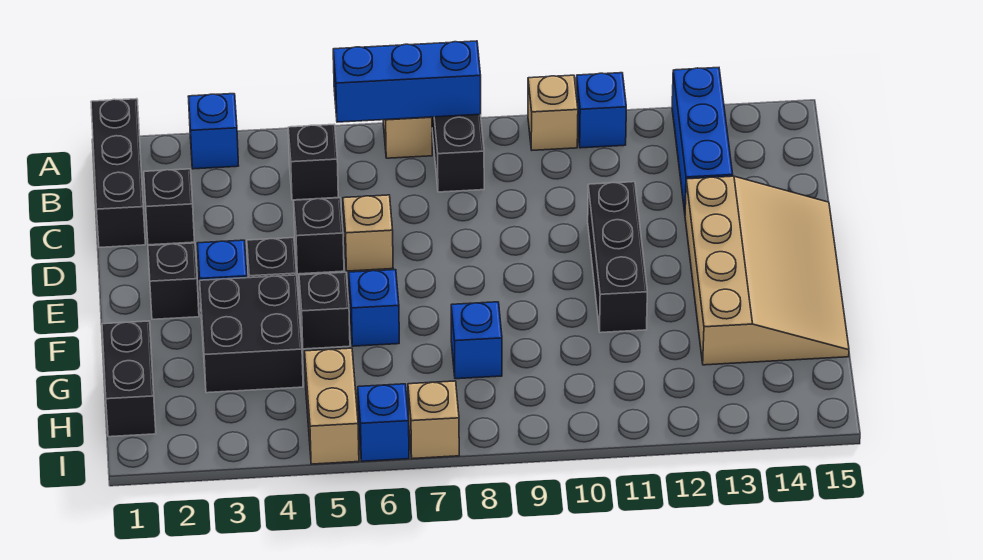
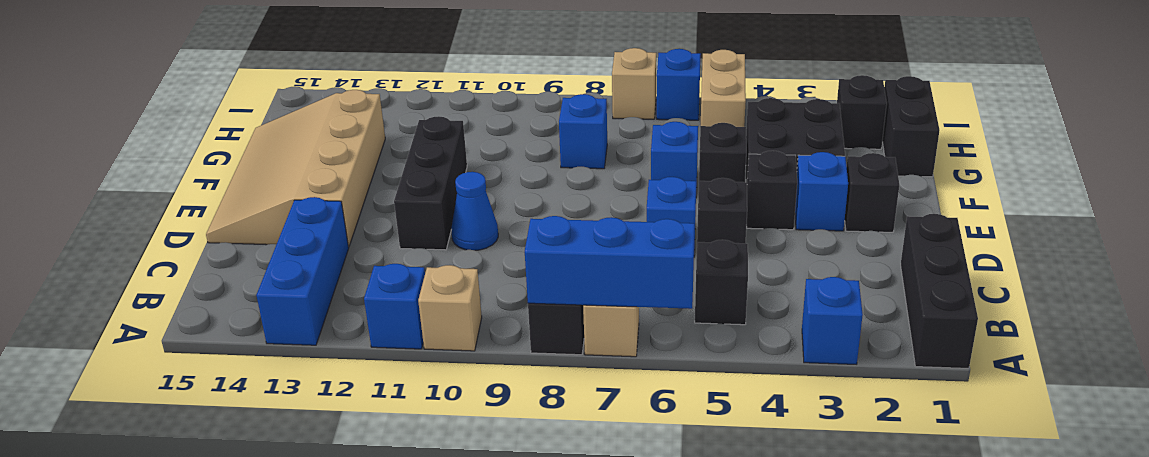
black 1x1 brick [144,169,194,245] -> black 1x1 brick moved to [837,75,887,149]
tan 1x1 brick [343,195,393,271] -> blue 1x1 brick [647,177,696,250]
none -> blue 1x1 cone [451,172,498,250]

